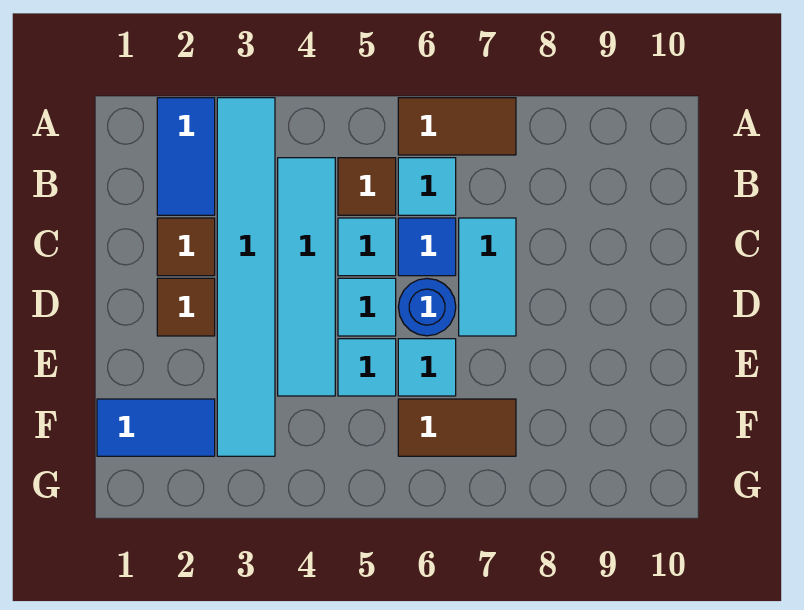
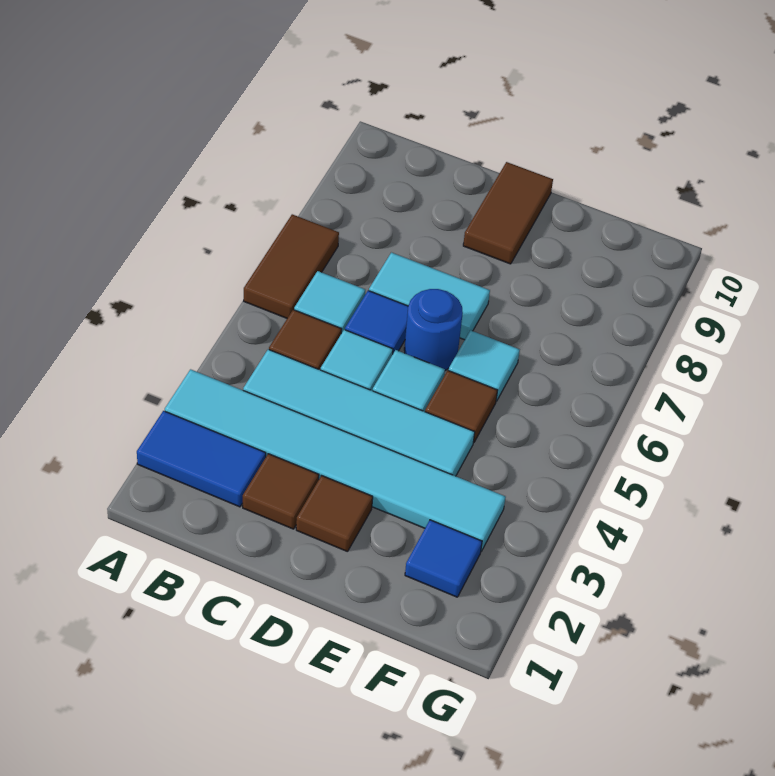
cyan 1x1 tile [338,339,396,396] -> brown 1x1 tile [425,371,498,443]
blue 1x2 tile [97,399,215,456] -> blue 1x1 tile [405,520,482,597]
brown 1x2 tile [398,399,516,456] -> brown 1x2 tile moved to [463,162,553,264]

